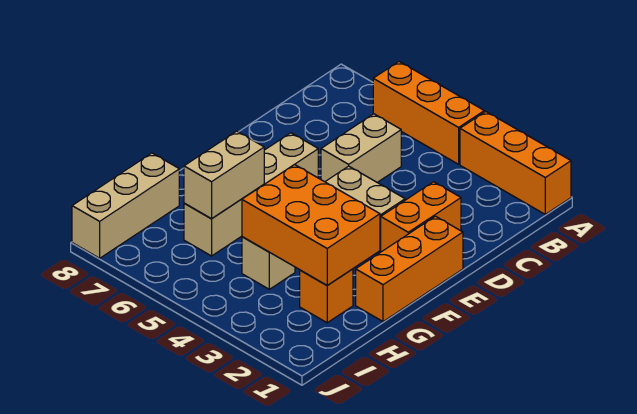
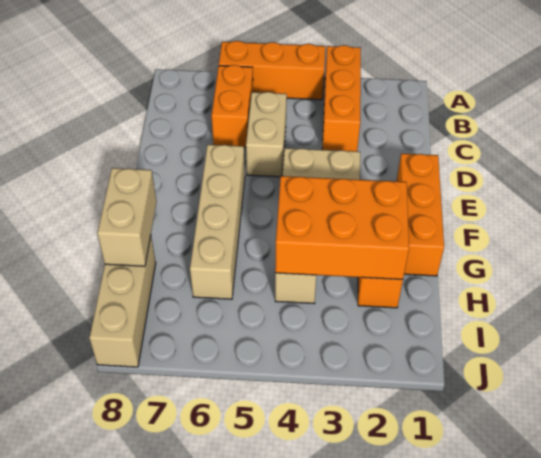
orange 1x3 brick [460,112,571,214] -> orange 1x3 brick turned to [322,45,361,151]
orange 1x2 brick [381,182,461,252] -> orange 1x2 brick moved to [212,65,253,148]
tan 1x2 brick [184,131,264,219] -> tan 1x2 brick moved to [97,168,157,266]

